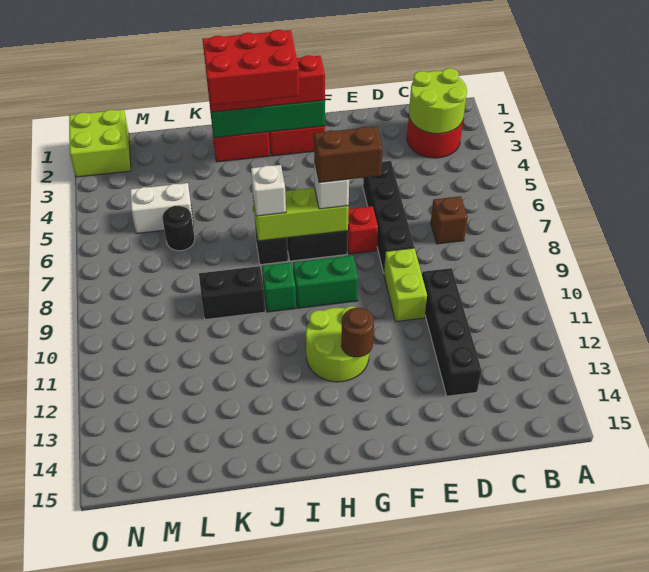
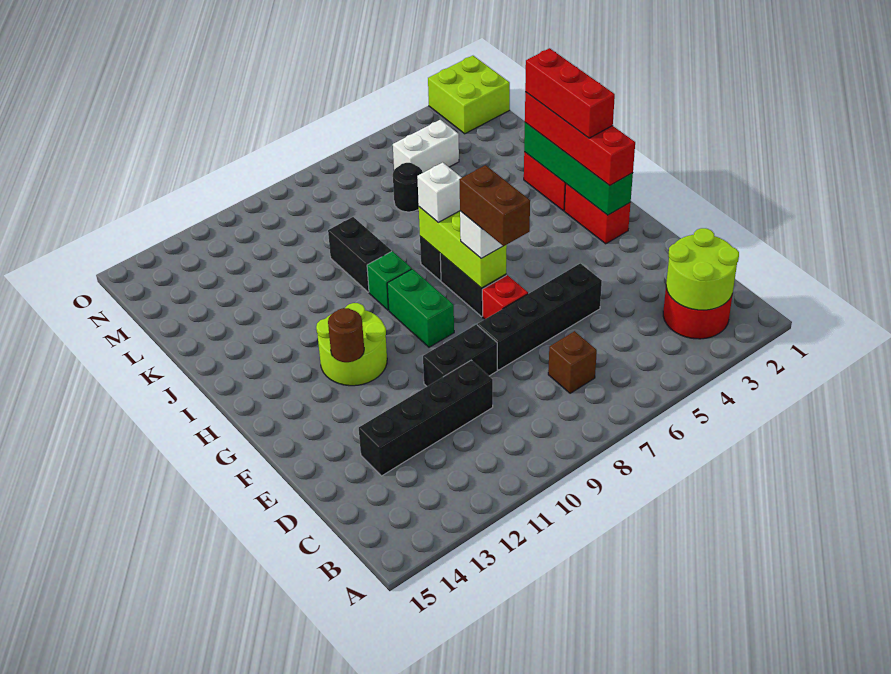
lime 1x2 brick [384,248,427,322] -> black 1x2 brick [423,325,497,386]
red 2x3 brick [202,30,300,105] -> red 1x3 brick [525,48,615,138]
white 1x2 brick [130,183,193,233] -> white 1x2 brick turned to [393,120,459,173]

